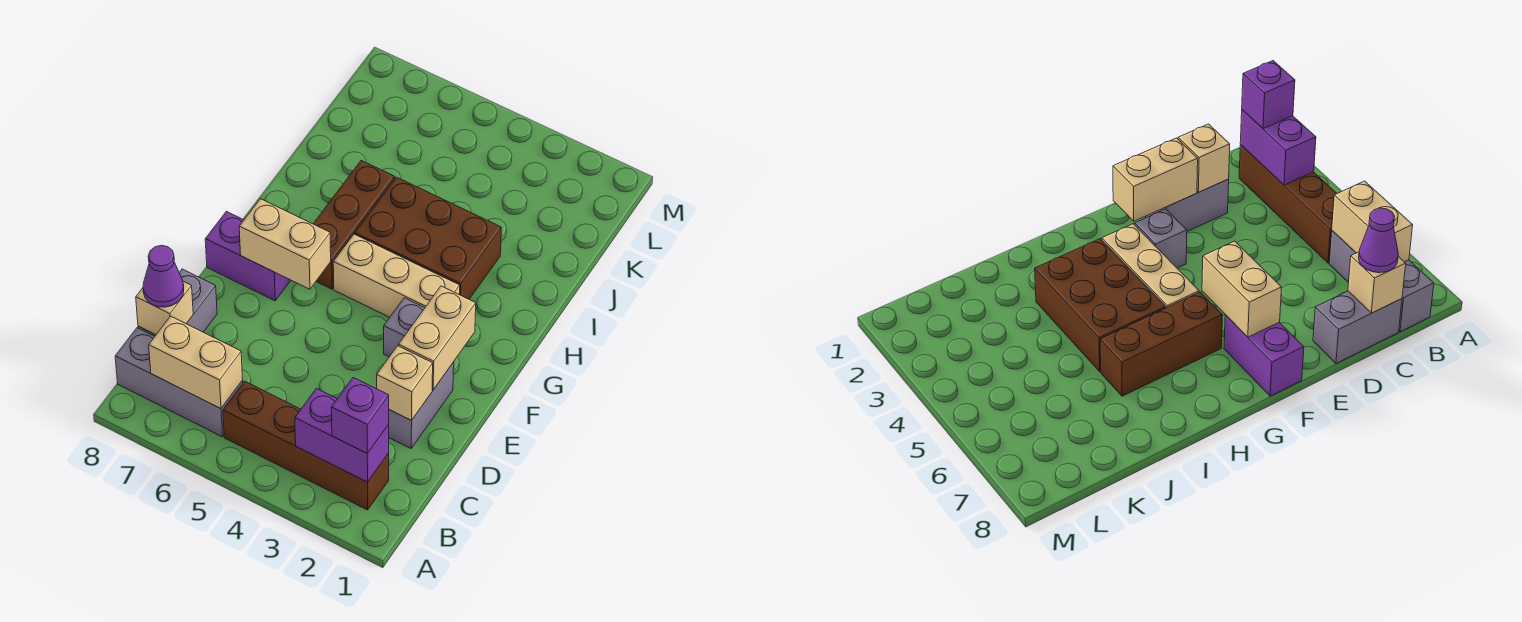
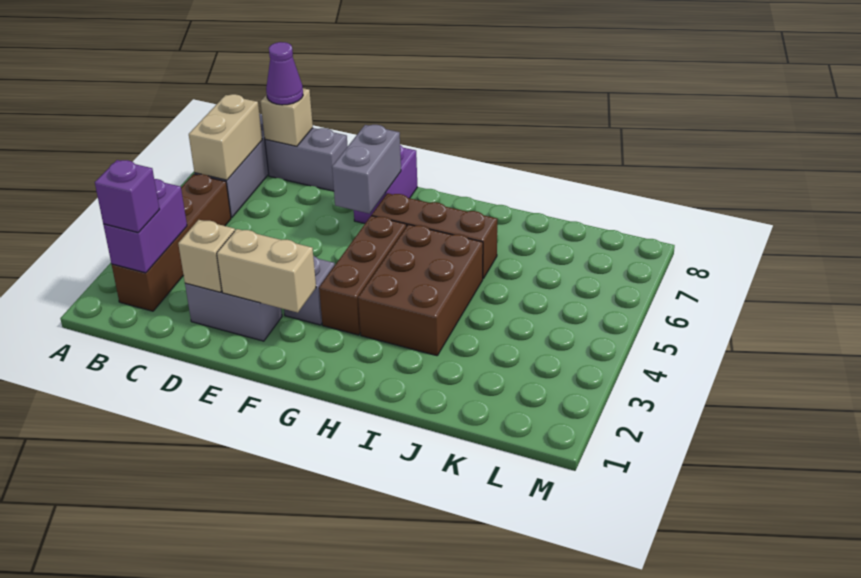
tan 1x2 brick [239,199,331,289] -> grey 1x2 brick [332,125,401,214]
tan 1x3 brick [333,234,460,317] -> brown 1x3 brick [319,216,407,335]

